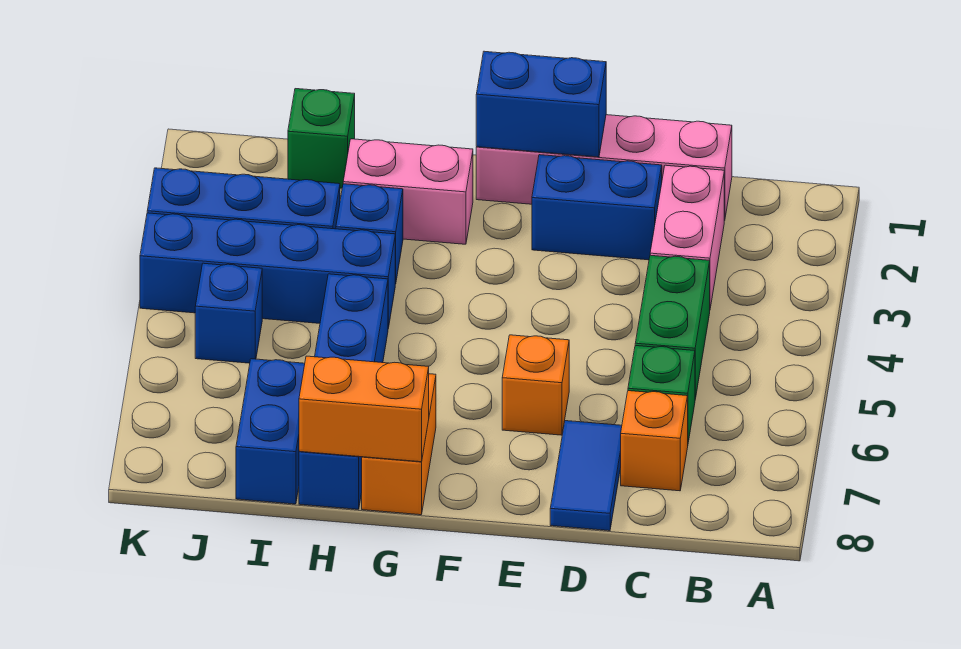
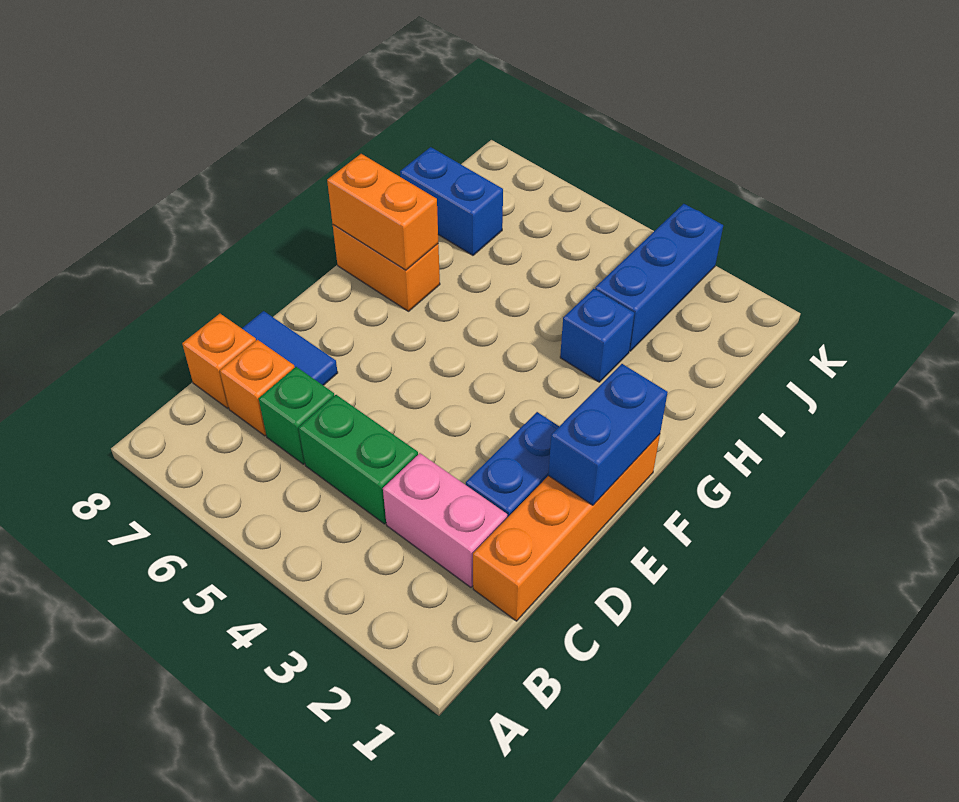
pink 1x4 brick [476,115,732,221] -> orange 1x4 brick [473,434,660,621]
orange 1x1 brick [502,335,569,435] -> orange 1x1 brick moved to [182,314,256,408]
pink 1x2 brick [343,139,473,244] -> none
orange 1x2 brick [299,356,429,462] -> orange 1x2 brick turned to [327,154,438,270]
blue 1x4 brick [140,213,395,328] -> none
blue 1x4 brick [299,274,388,509] -> none
green 1x1 brick [288,89,355,188] -> none
blue 1x1 brick [195,263,262,363] -> none

